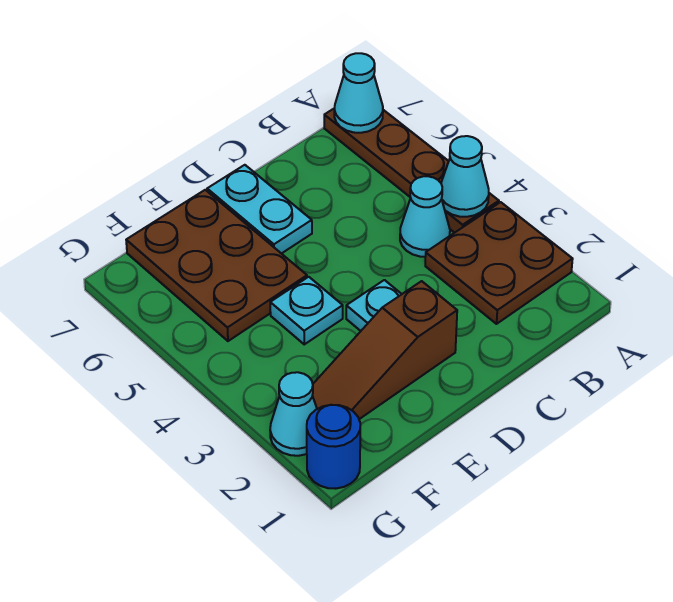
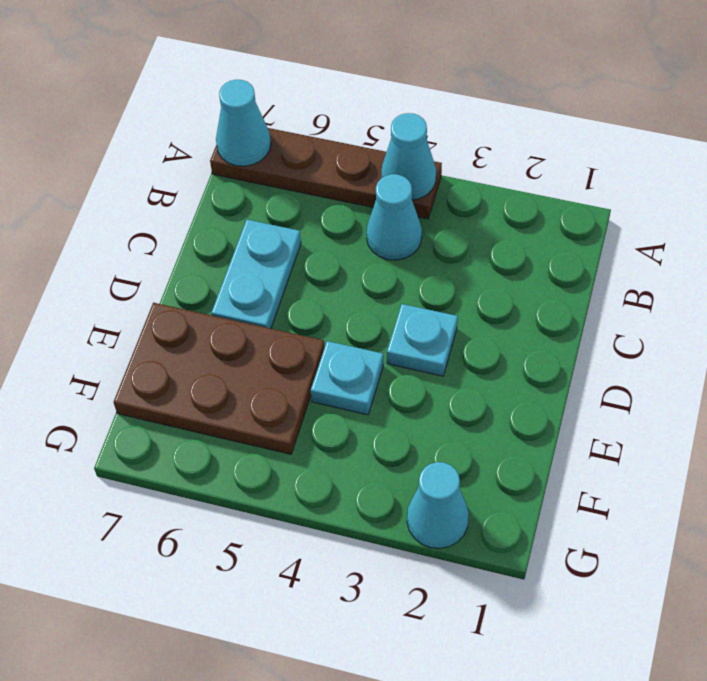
brown 2x2 plate [425,202,573,324] -> none
brown 1x3 slope [312,281,457,419] -> none
cyan 1x2 plate [207,165,312,254] -> cyan 1x2 plate turned to [211,220,301,329]
blue 1x1 round brick [307,405,360,489] -> none

